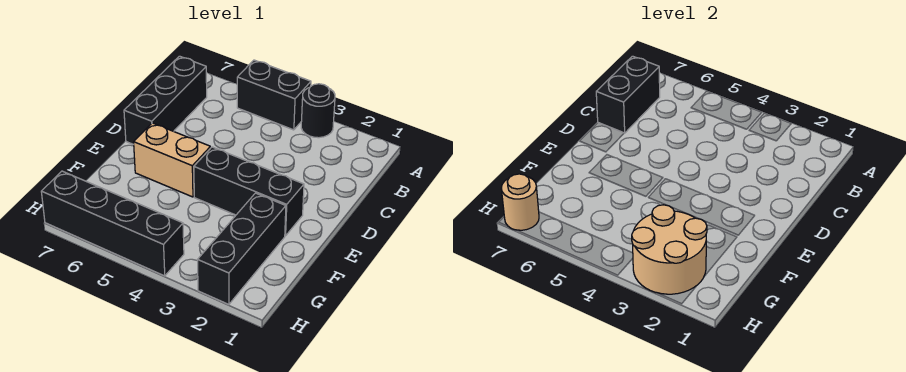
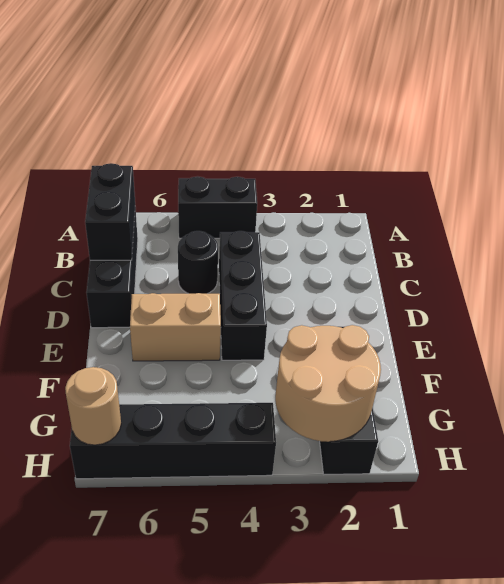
black 1x1 round brick [301,84,335,138] -> black 1x1 round brick moved to [178,231,218,294]
black 1x3 brick [194,147,304,236] -> black 1x3 brick turned to [219,231,267,360]

